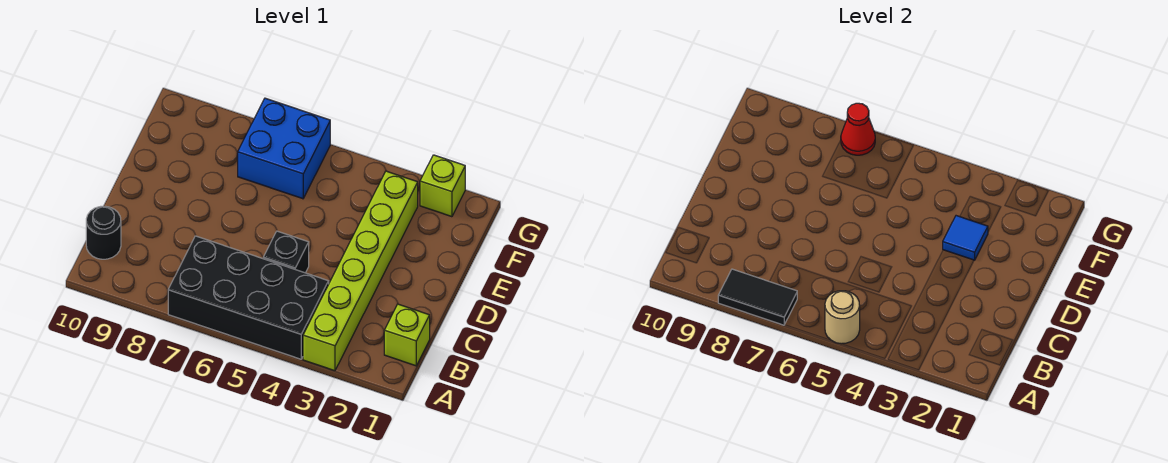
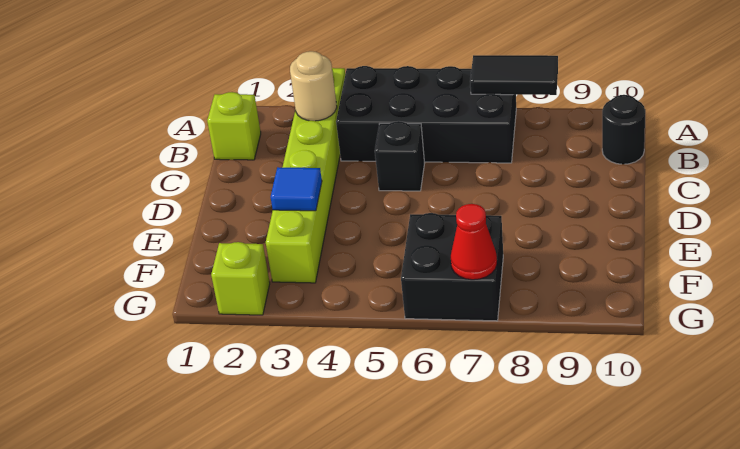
tan 1x1 round brick [825,291,860,344] -> tan 1x1 round brick moved to [290,51,337,121]
blue 2x2 brick [238,98,330,199] -> black 2x2 brick [401,213,503,321]

